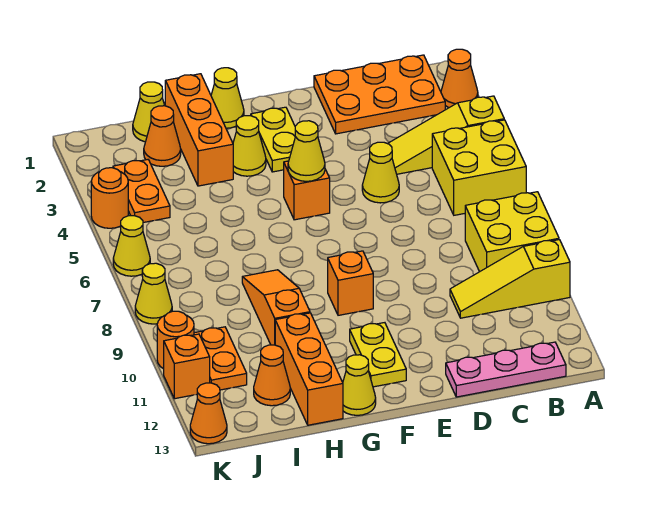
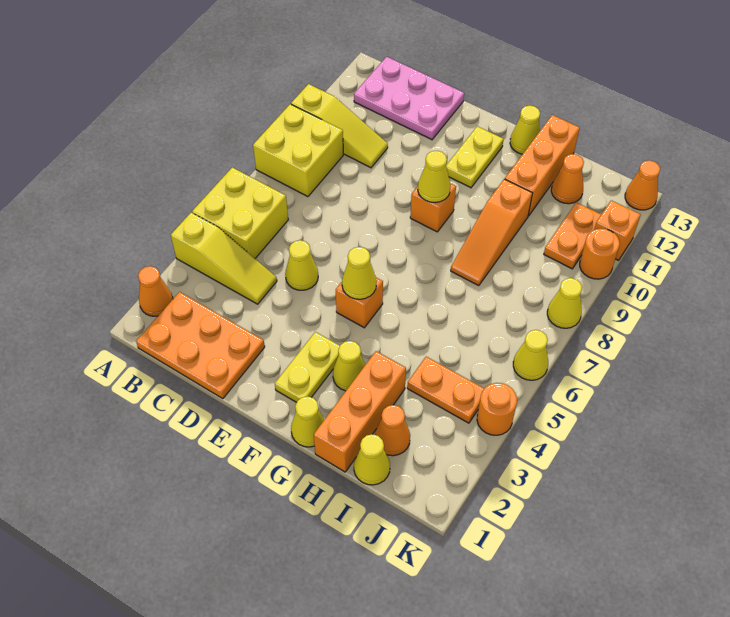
pink 1x3 plate [446,342,566,397] -> pink 2x3 plate [354,57,464,140]
none -> yellow 1x1 cone [418,151,451,203]
orange 1x2 plate [113,160,170,223] -> orange 1x2 plate turned to [407,357,484,423]

